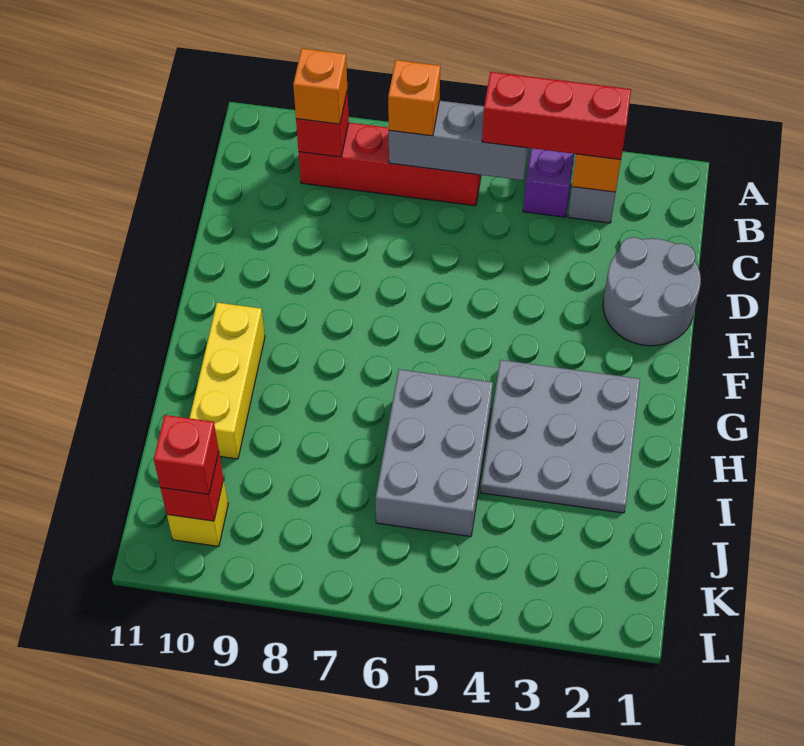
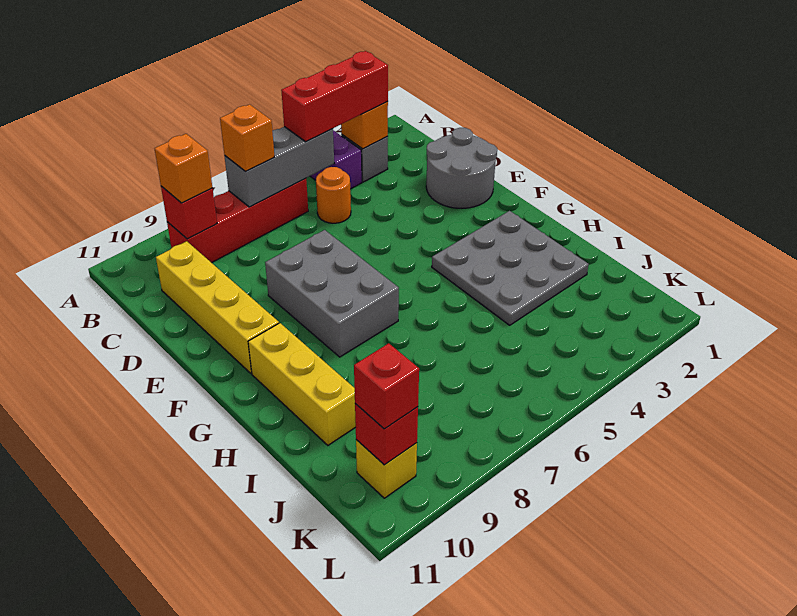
none -> orange 1x1 round brick [316,167,351,223]
none -> yellow 1x4 brick [156,241,279,374]
grey 2x3 brick [375,369,493,536] -> grey 2x3 brick moved to [265,230,399,357]

